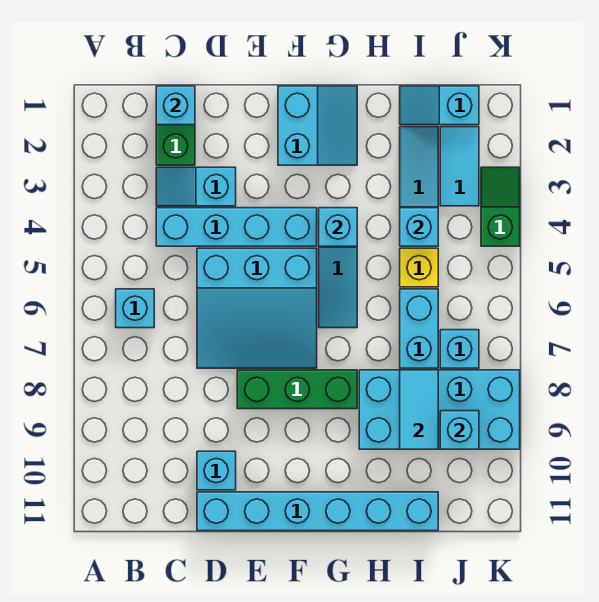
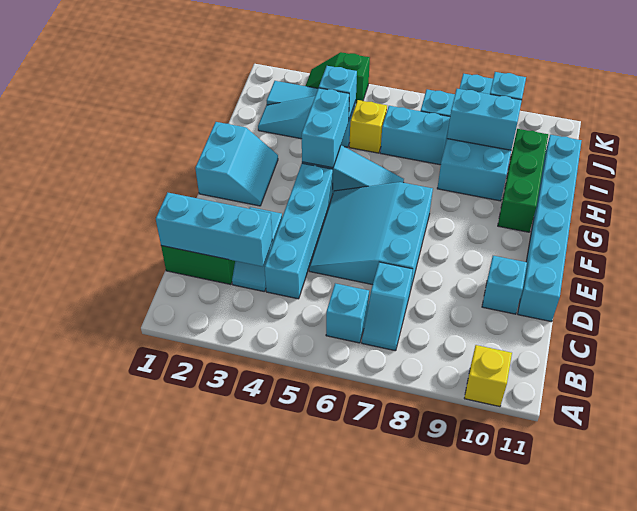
none -> yellow 1x1 brick [464,345,512,407]
cyan 1x1 brick [156,86,195,125] -> cyan 1x3 brick [156,192,272,266]
cyan 3x3 slope [197,248,317,368] -> cyan 3x3 slope turned to [309,182,433,291]
green 1x3 brick [237,370,357,409] -> green 1x3 brick moved to [498,129,548,232]
cyan 2x2 slope [278,86,357,165] -> cyan 2x2 slope turned to [195,122,278,206]
cyan 1x1 brick [319,208,357,246] -> cyan 1x2 brick [302,88,349,168]
cyan 1x2 slope [400,86,479,125] -> cyan 1x2 slope moved to [362,262,413,351]
cyan 1x2 tile [400,370,438,449] -> cyan 1x2 brick [447,89,522,150]

